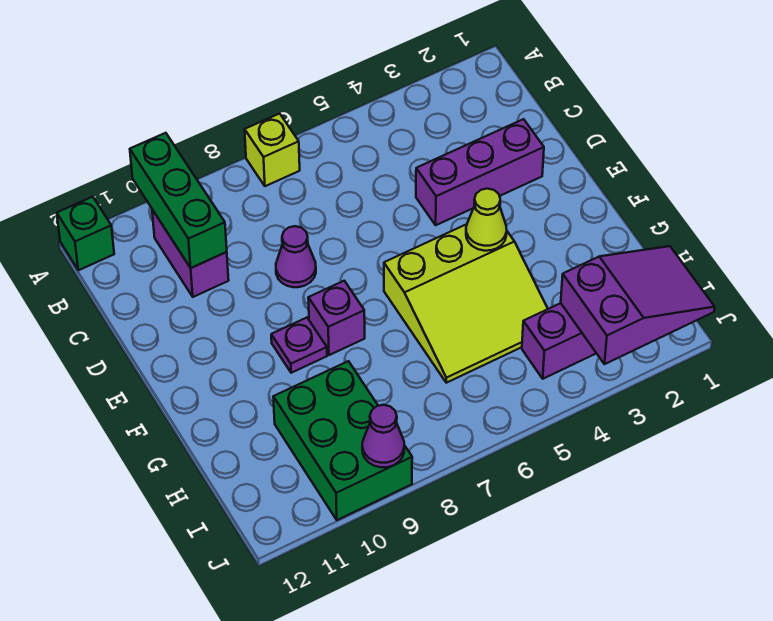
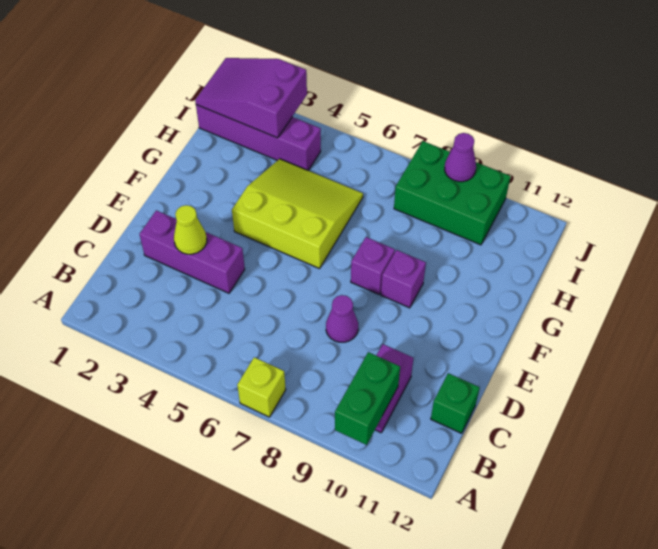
green 1x3 brick [130,133,227,268] -> green 1x2 brick [335,352,400,445]
green 1x1 brick [57,197,114,270] -> green 1x1 brick moved to [431,373,480,433]
lime 1x1 cone [466,189,507,251] -> lime 1x1 cone moved to [174,205,207,254]
purple 1x1 plate [271,318,327,373] -> purple 1x1 brick [381,250,426,308]
green 2x3 brick [273,361,412,520] -> green 2x3 brick turned to [394,141,511,245]

